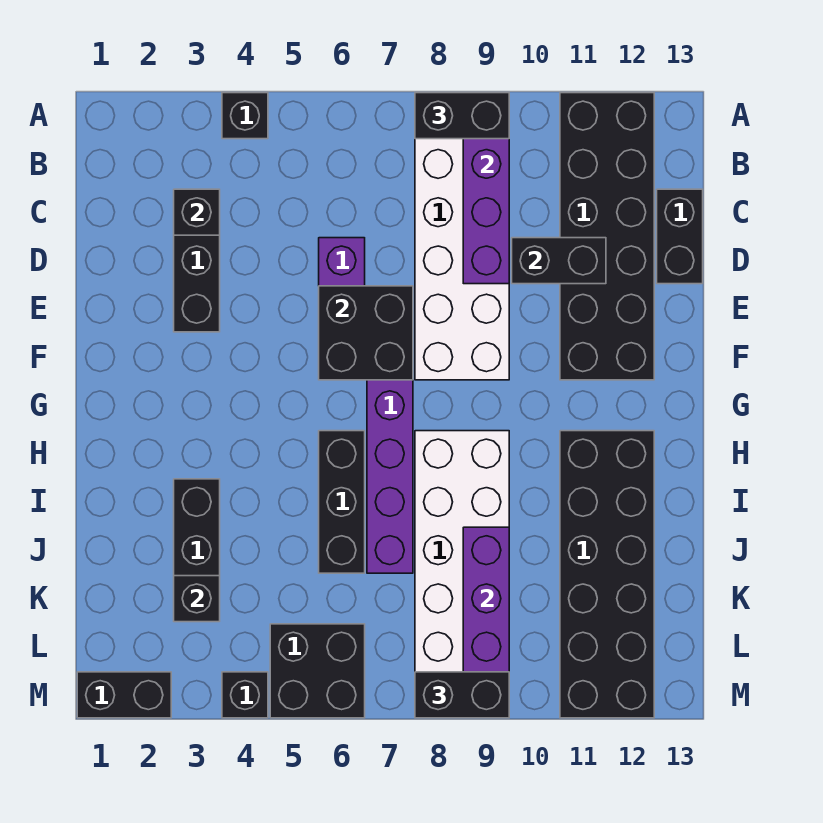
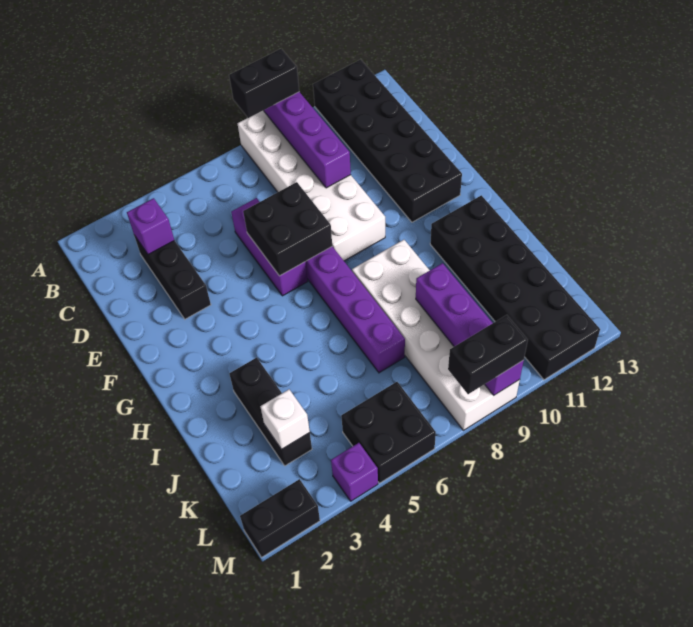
black 1x1 brick [222,93,268,139] -> none
black 1x1 brick [174,189,220,235] -> purple 1x1 brick [127,198,174,254]
black 1x2 brick [657,189,703,284] -> none
black 1x2 brick [512,238,606,284] -> none
black 1x3 brick [319,431,365,573] -> none
black 1x1 brick [174,576,220,622] -> white 1x1 brick [260,389,310,449]
black 1x1 brick [222,672,268,718] -> purple 1x1 brick [331,443,378,501]

